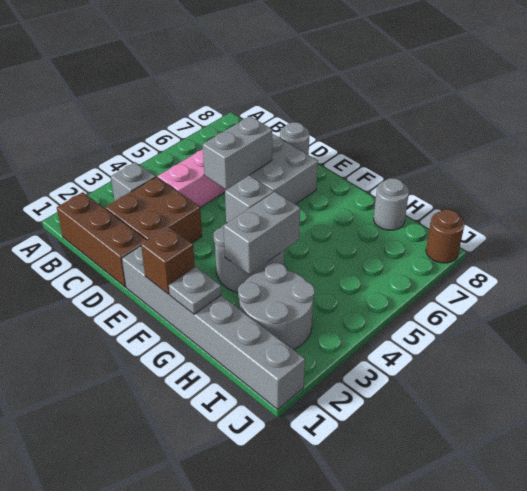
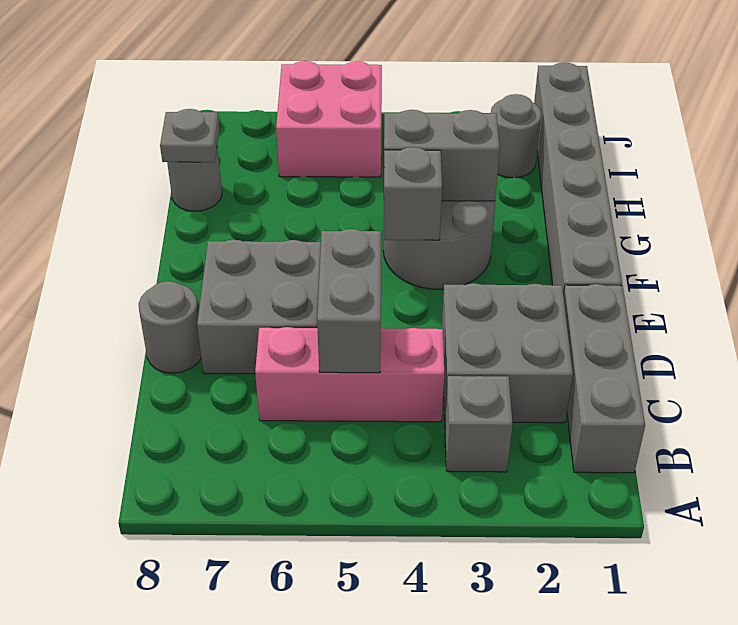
brown 1x3 brick [57,192,147,287] -> grey 1x3 brick [564,284,645,473]
brown 2x2 brick [105,177,202,243] -> grey 2x2 brick [442,283,573,423]
grey 1x2 brick [203,116,272,190] -> grey 1x2 brick turned to [317,229,381,373]
brown 1x1 brick [141,227,195,294] -> none
grey 1x1 plate [169,267,221,314] -> grey 1x1 plate moved to [160,109,219,162]
grey 2x2 round brick [238,263,315,350] -> grey 1x1 round brick [491,94,541,178]
none -> pink 2x2 brick [276,61,382,177]
brown 1x1 round brick [426,210,465,263] -> none

